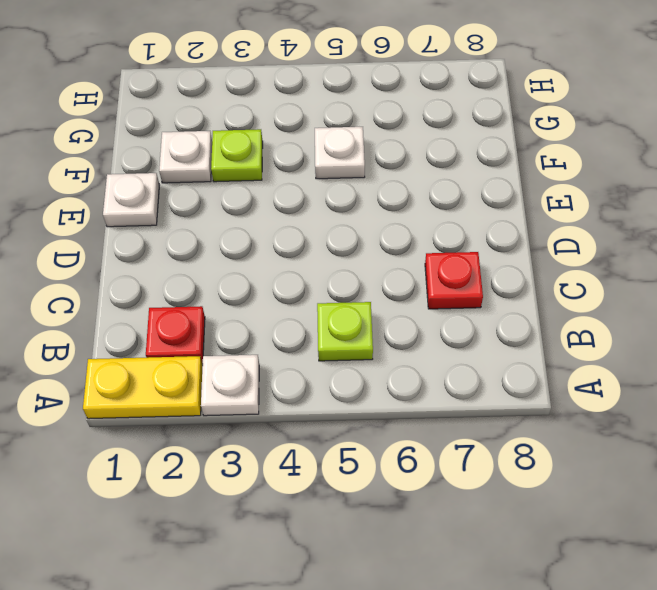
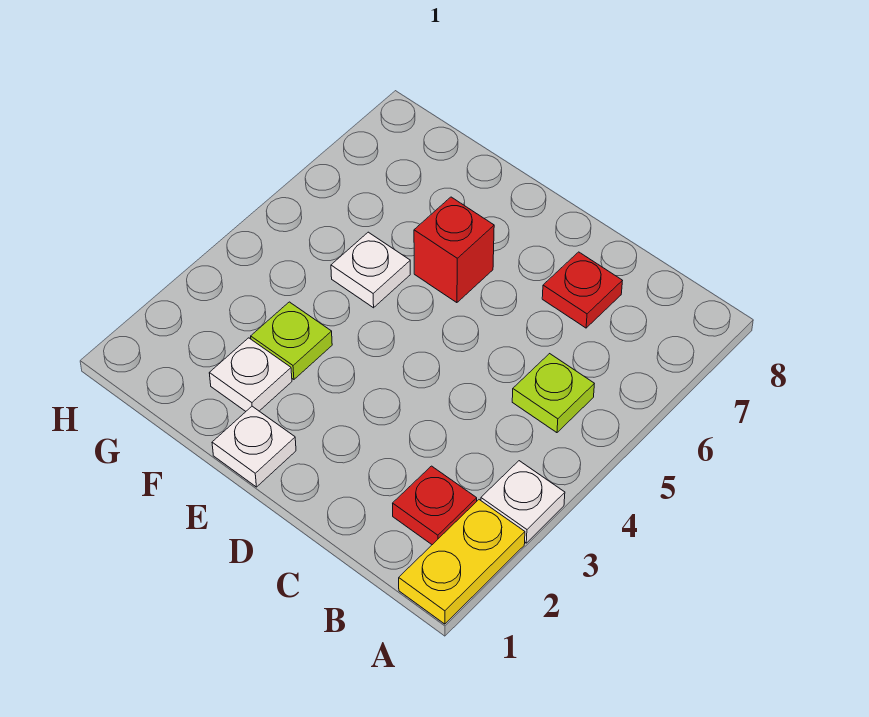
none -> red 1x1 brick [414,197,494,303]

